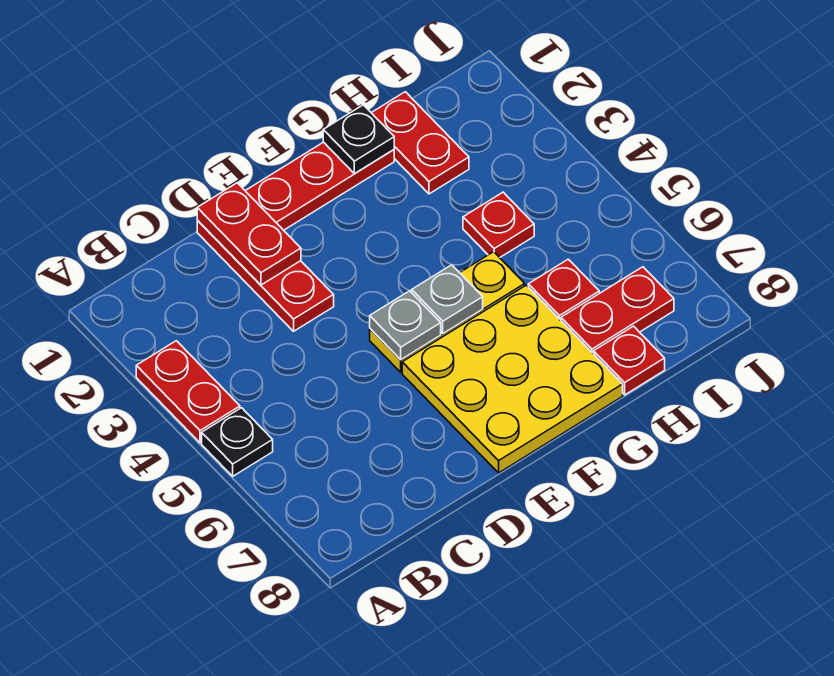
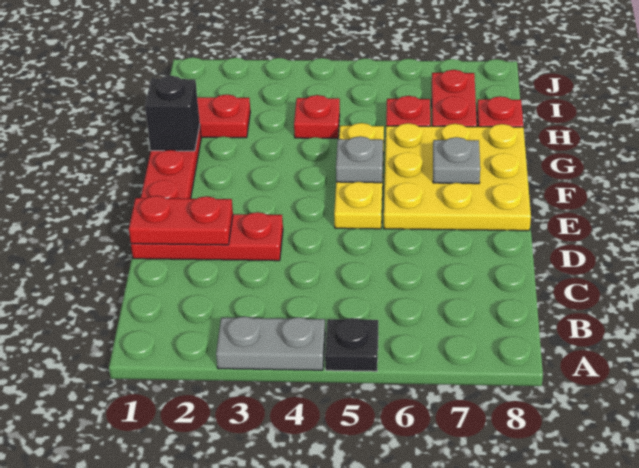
red 1x2 plate [136,341,240,443] -> grey 1x2 plate [216,316,325,370]
grey 1x1 plate [370,291,441,360] -> grey 1x1 plate moved to [433,137,480,184]
black 1x1 plate [323,105,394,174] -> black 1x1 brick [145,76,200,151]

